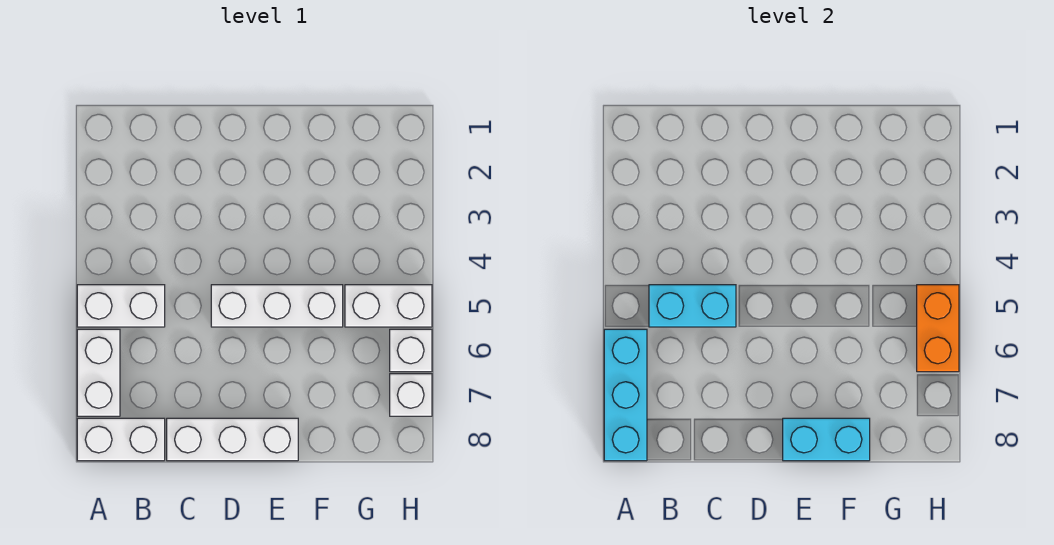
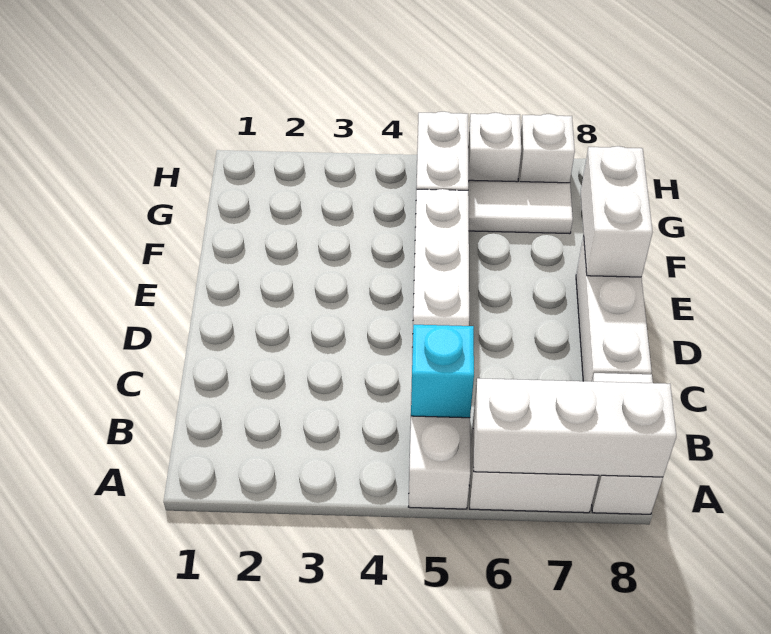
cyan 1x3 brick [604,329,647,461] -> white 1x3 brick [473,378,676,477]
cyan 1x2 brick [649,285,736,327] -> cyan 1x1 brick [411,325,474,418]
cyan 1x2 brick [783,418,870,461] -> white 1x2 brick [581,146,652,277]
none -> white 1x2 tile [468,180,573,234]
orange 1x2 brick [917,285,959,372] -> none

